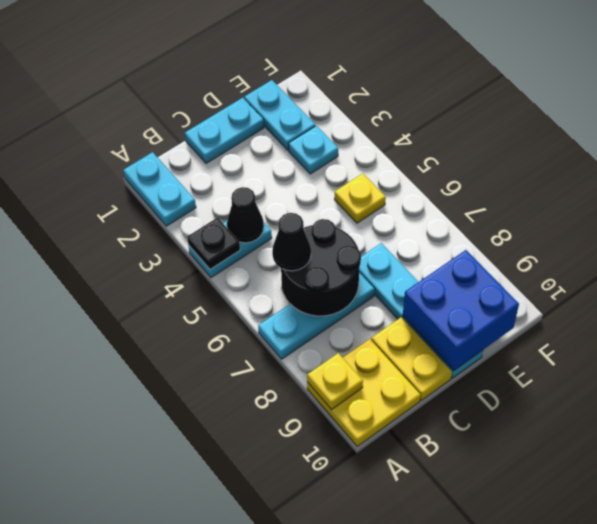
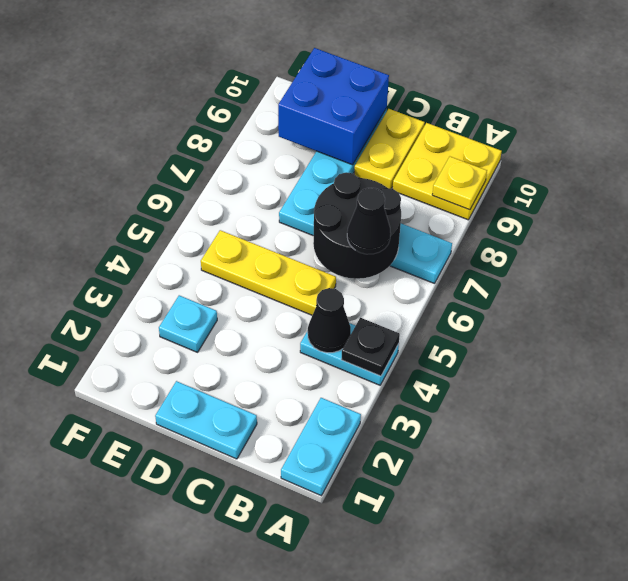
cyan 1x2 plate [244,80,315,150] -> none
yellow 1x1 plate [334,173,386,223] -> yellow 1x3 plate [201,230,336,315]

